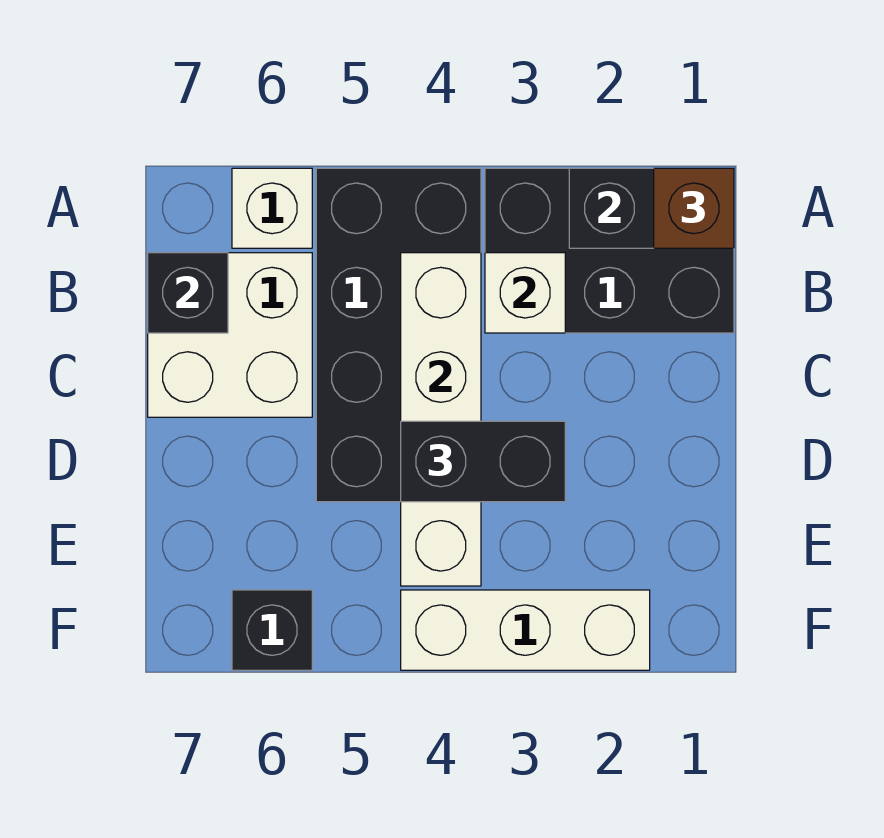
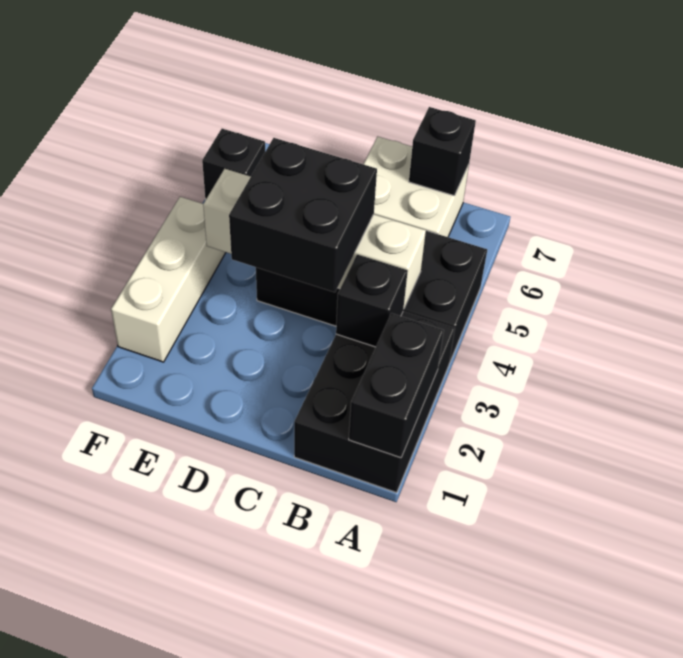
brown 1x1 brick [654,168,734,248] -> none
white 1x1 brick [232,168,312,248] -> none
white 1x1 brick [485,253,565,333] -> black 1x1 brick [336,255,408,347]
black 1x2 brick [401,421,565,502] -> black 2x2 brick [229,138,377,292]

